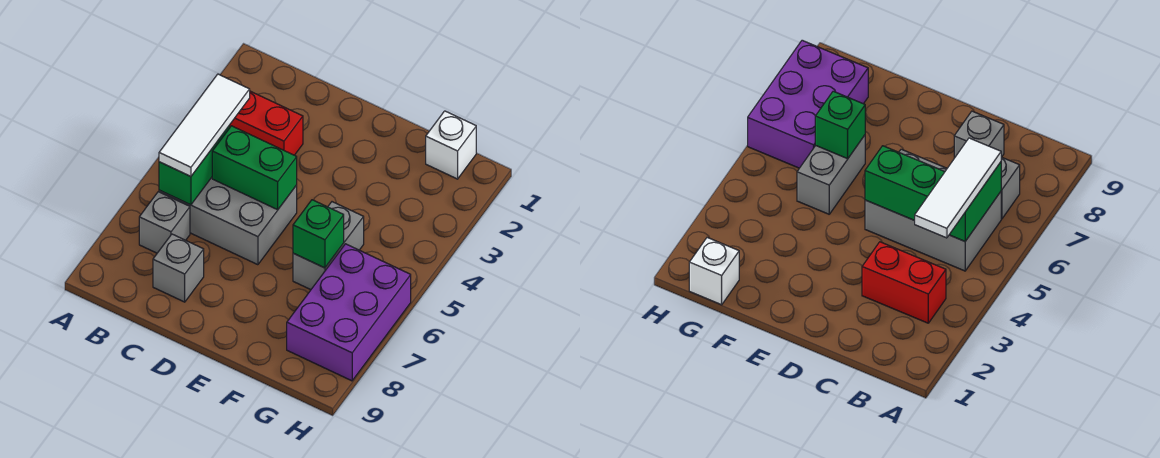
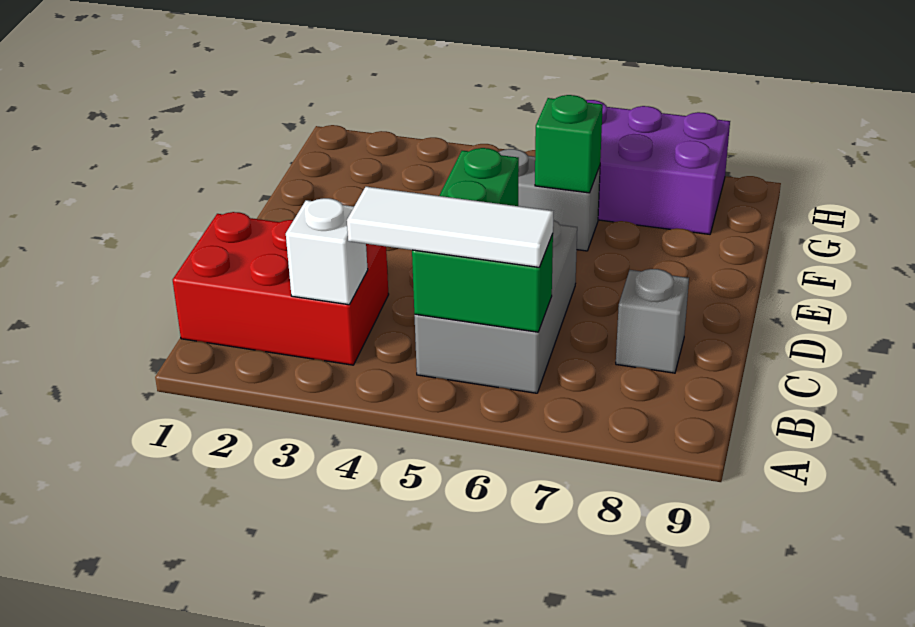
red 1x2 brick [230,91,303,155] -> red 2x3 brick [173,212,389,365]
grey 1x1 brick [139,192,190,253] -> none
white 1x1 brick [426,111,476,179] -> white 1x1 brick moved to [286,198,368,305]

